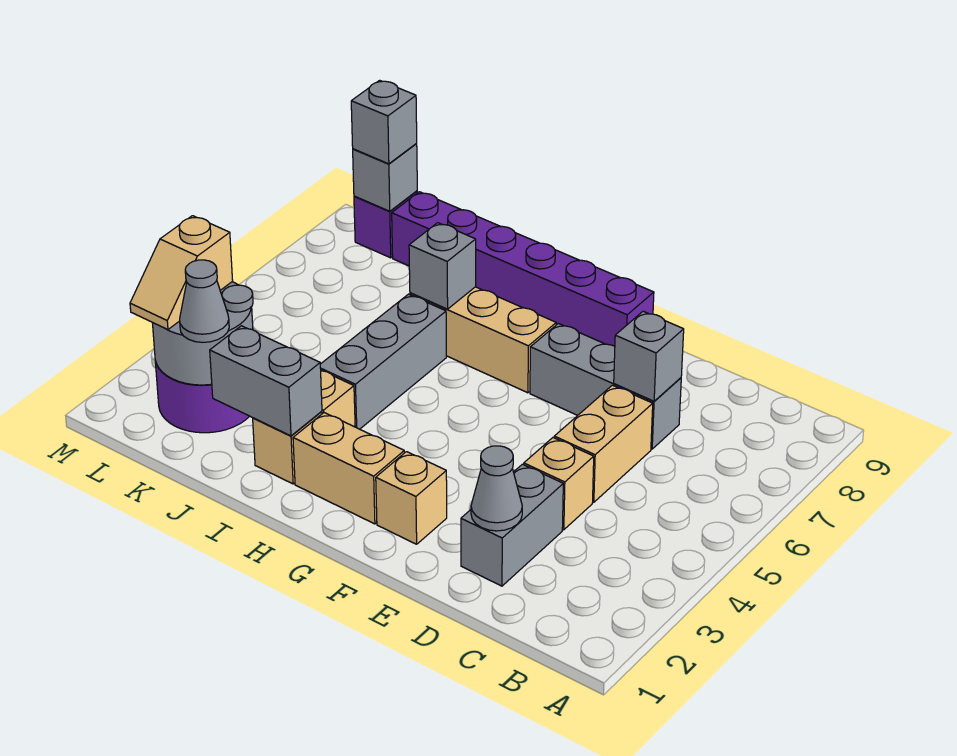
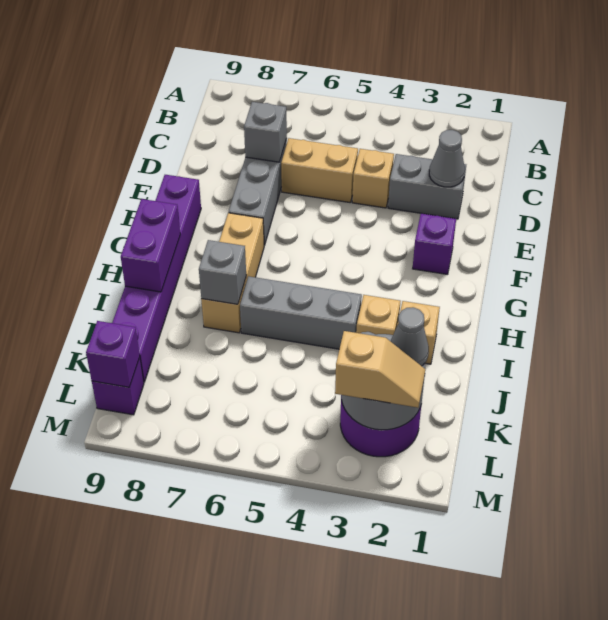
tan 1x1 brick [376,452,447,544] -> purple 1x1 brick [413,213,456,274]
tan 1x2 brick [293,413,404,524] -> none
none -> purple 1x2 brick [121,199,180,292]
grey 1x2 brick [210,326,322,436] -> none
grey 1x1 brick [353,144,417,211] -> purple 1x1 brick [86,321,140,387]
grey 1x1 brick [351,80,417,164] -> none

